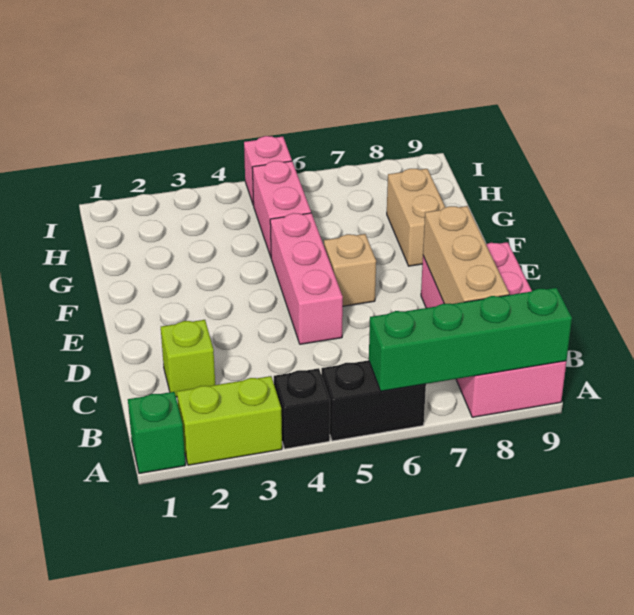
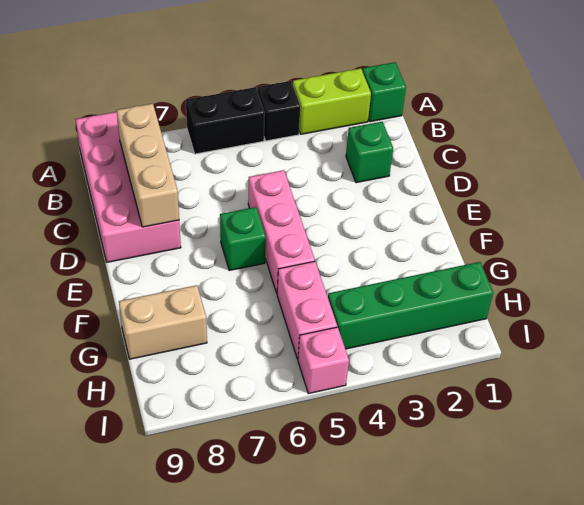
green 1x4 brick [369,288,572,391] -> green 1x4 brick moved to [328,262,493,349]
lime 1x1 brick [161,320,215,397] -> green 1x1 brick [346,122,393,183]
tan 1x1 brick [324,234,376,306] -> green 1x1 brick [220,207,266,270]
tan 1x2 brick [387,169,445,266] -> tan 1x2 brick turned to [119,285,207,359]

